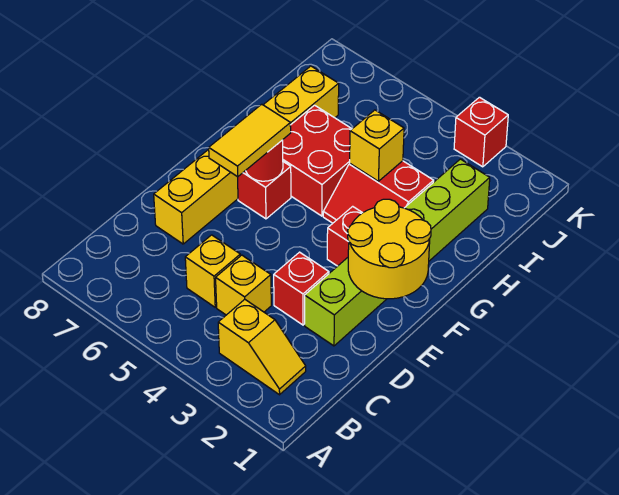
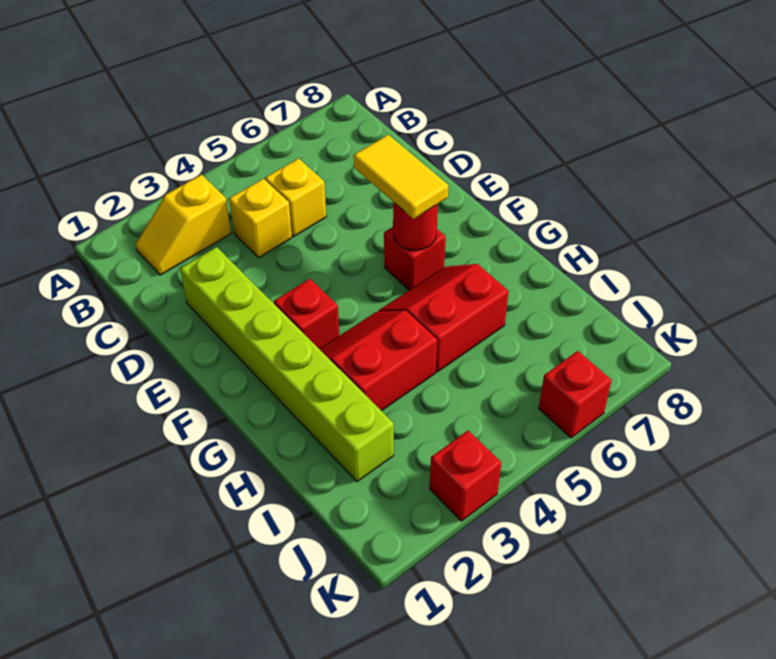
red 1x1 brick [274,252,329,325] -> red 1x1 brick moved to [539,351,612,438]
yellow 1x6 brick [154,66,339,244] -> none
yellow 2x2 round brick [348,199,431,299] -> none
red 2x2 brick [283,105,352,216] -> red 2x2 slope [378,264,509,372]
yellow 1x1 brick [350,110,404,181] -> none

